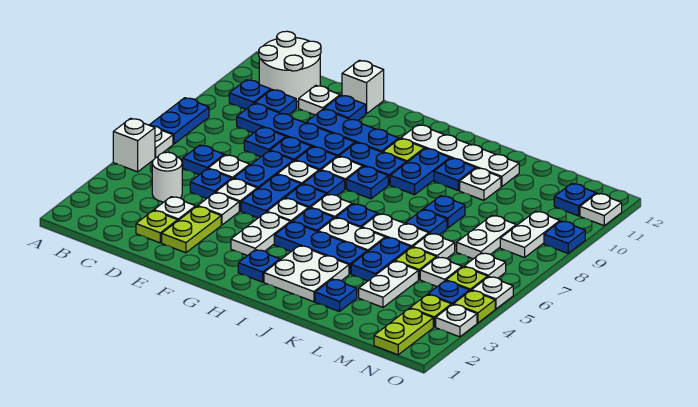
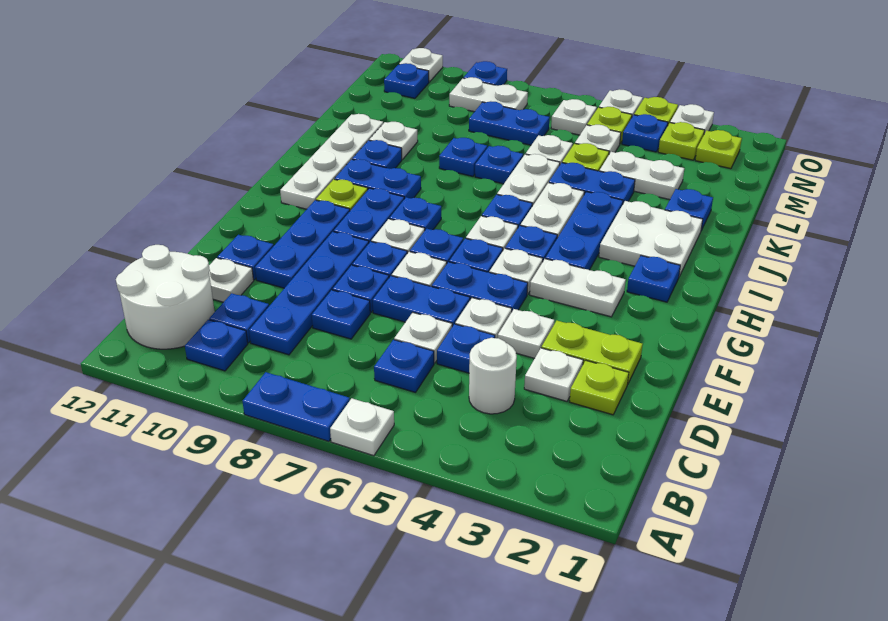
white 1x1 brick [113,118,155,172] -> none
white 1x1 brick [342,60,384,114] -> none
white 1x2 plate [457,215,516,259] -> blue 1x2 plate [469,101,550,145]
lime 1x2 plate [374,308,433,355] -> lime 1x1 plate [695,130,742,169]

